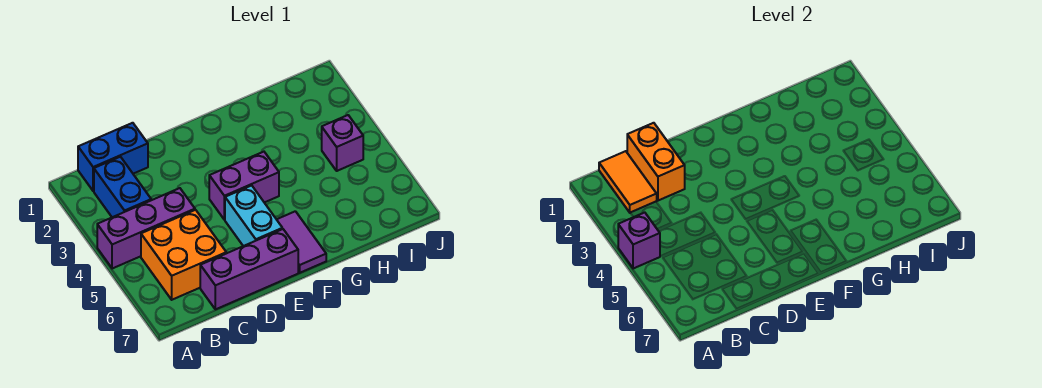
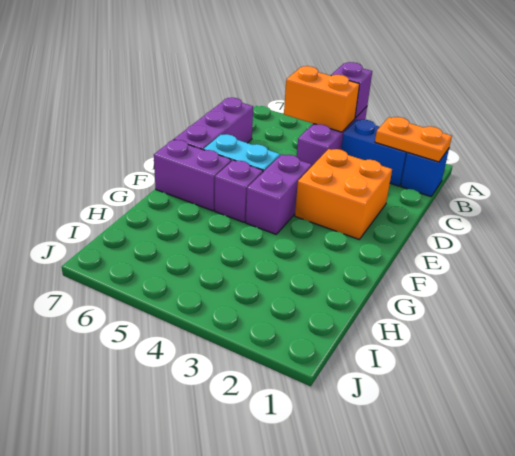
blue 1x2 brick [78,123,148,191] -> blue 1x1 brick [401,149,449,196]
orange 1x2 tile [599,151,657,213] -> orange 1x2 plate [375,117,452,162]
orange 2x2 brick [141,210,226,300] -> orange 2x2 brick moved to [295,149,392,239]
orange 1x2 brick [627,123,685,201] -> orange 1x2 brick moved to [284,66,359,132]
purple 1x2 tile [277,211,326,273] -> purple 1x2 brick [154,140,231,211]
purple 1x1 brick [322,115,363,171] -> purple 1x1 brick moved to [215,160,263,222]

